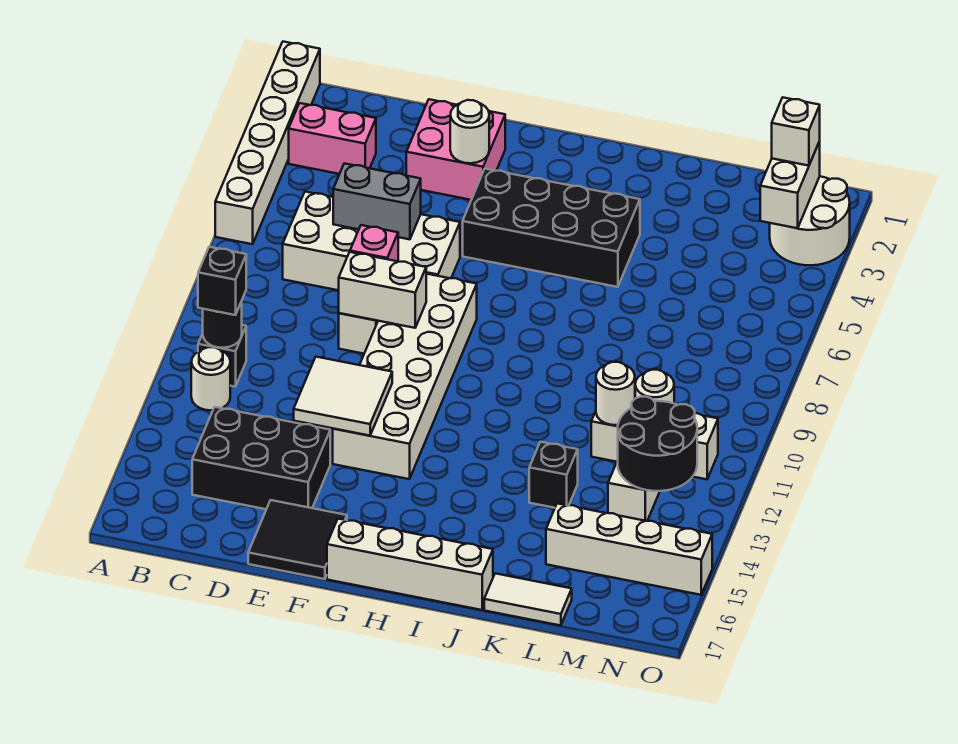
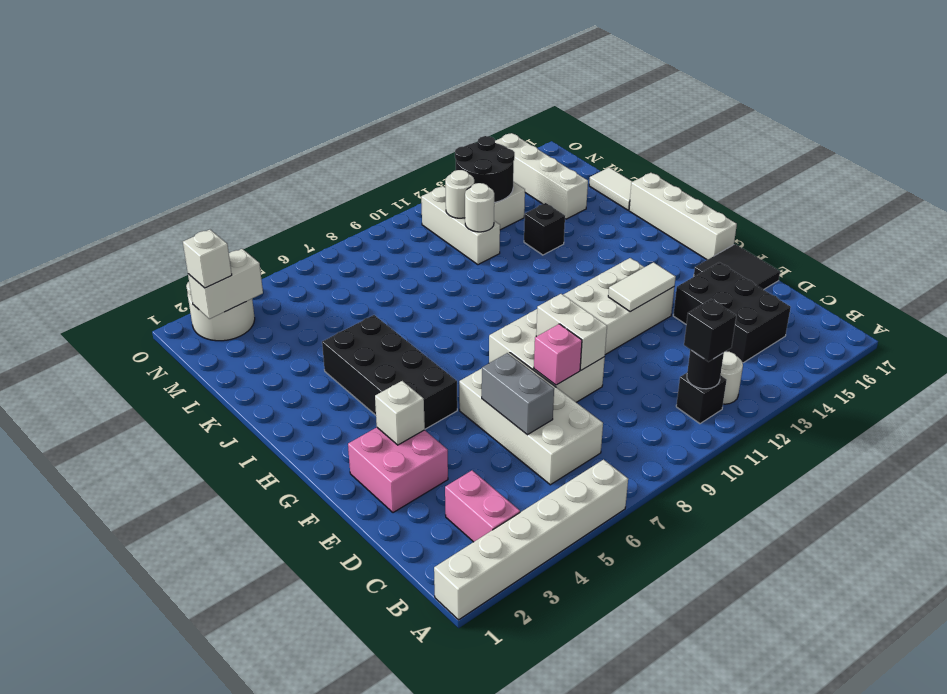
white 2x2 tile [294,357,392,436] -> white 1x2 tile [608,262,676,312]
white 1x1 round brick [450,100,489,163] -> white 1x1 brick [375,381,425,445]

